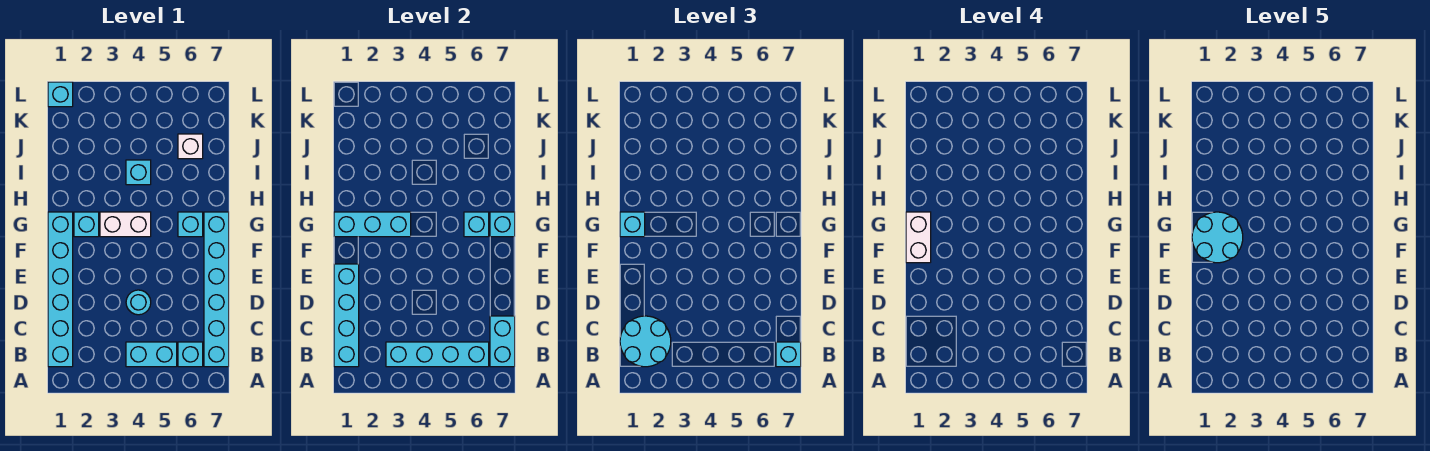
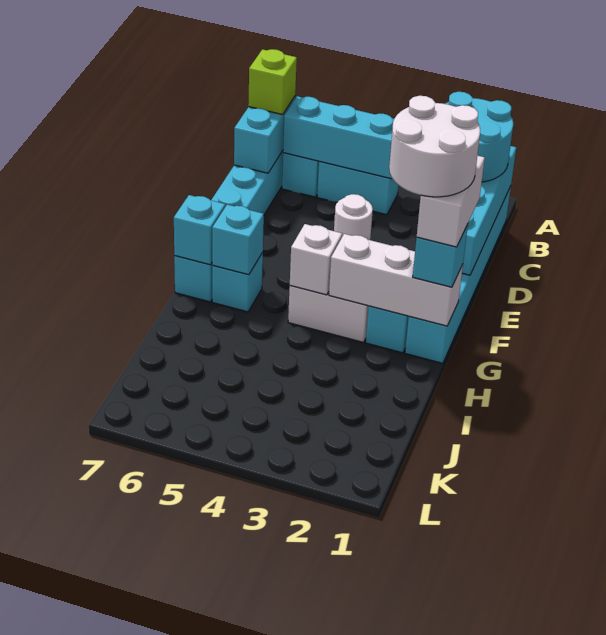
cyan 1x1 brick [776,342,801,367] -> lime 1x1 brick [248,49,297,115]
cyan 1x1 round brick [126,290,151,315] -> white 1x1 round brick [334,194,373,240]
cyan 2x2 round brick [1192,212,1243,263] -> white 2x2 round brick [389,96,480,197]
cyan 1x3 brick [334,212,411,237] -> white 1x3 brick [329,234,463,326]
cyan 1x1 brick [126,160,151,185] -> none
white 1x1 brick [178,134,203,159] -> white 1x1 brick moved to [290,224,342,295]
cyan 1x1 brick [48,82,73,107] -> none

